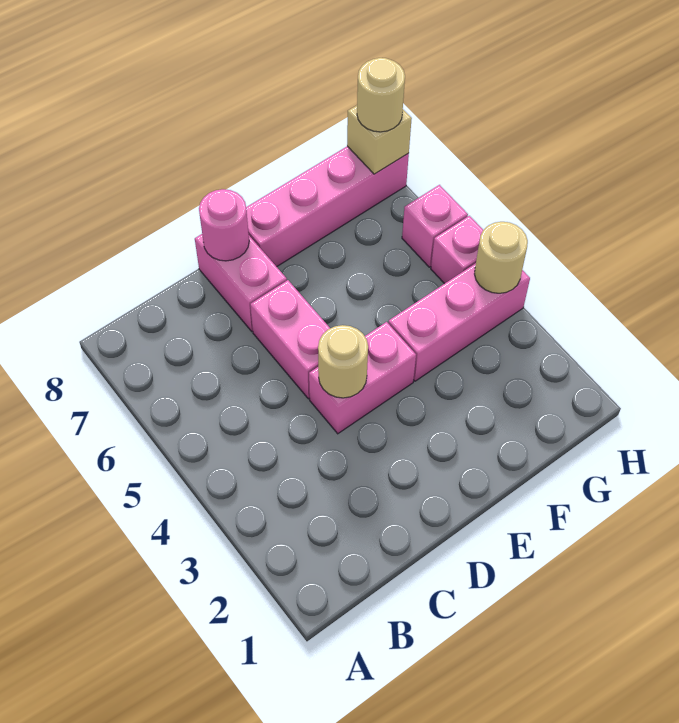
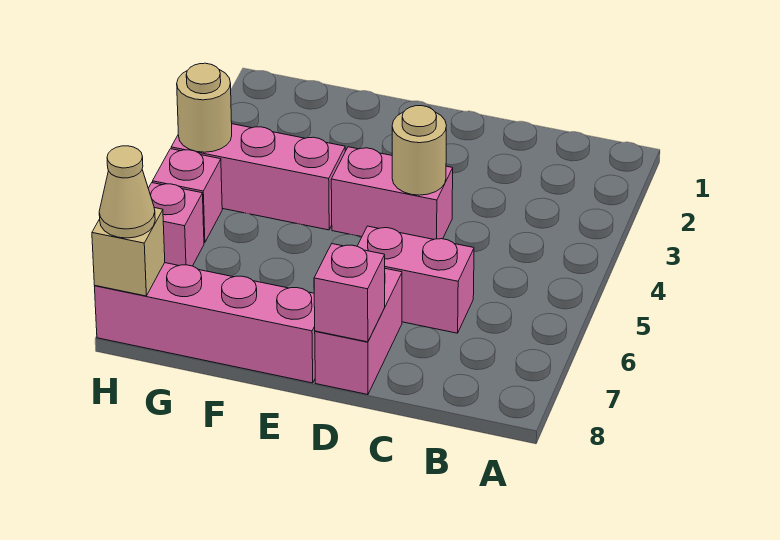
pink 1x2 brick [250,280,330,399] -> pink 1x2 brick turned to [358,226,474,333]
pink 1x1 round brick [199,189,249,261] -> pink 1x1 brick [314,244,385,342]
tan 1x1 round brick [357,58,405,132] -> tan 1x1 cone [99,146,155,238]

